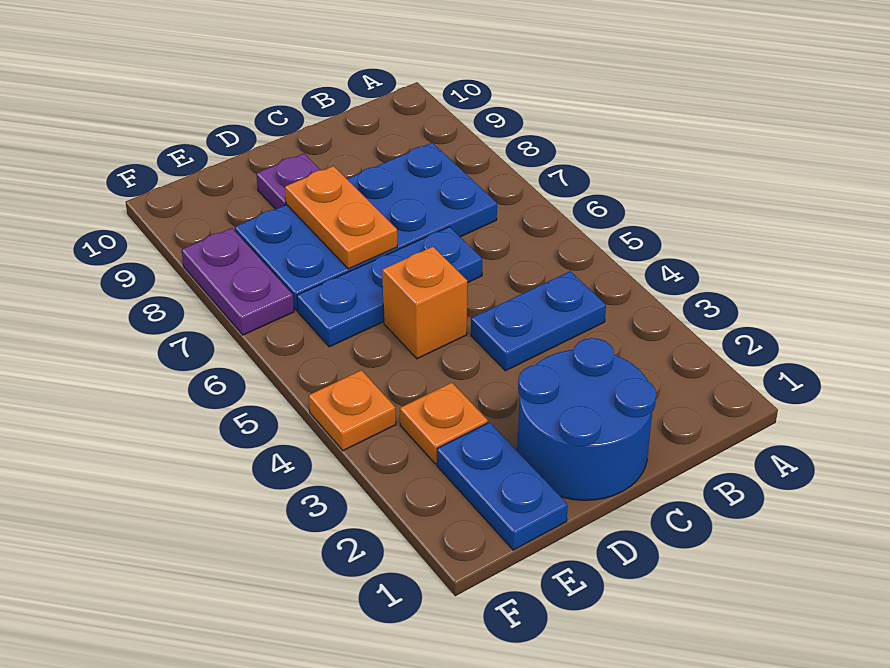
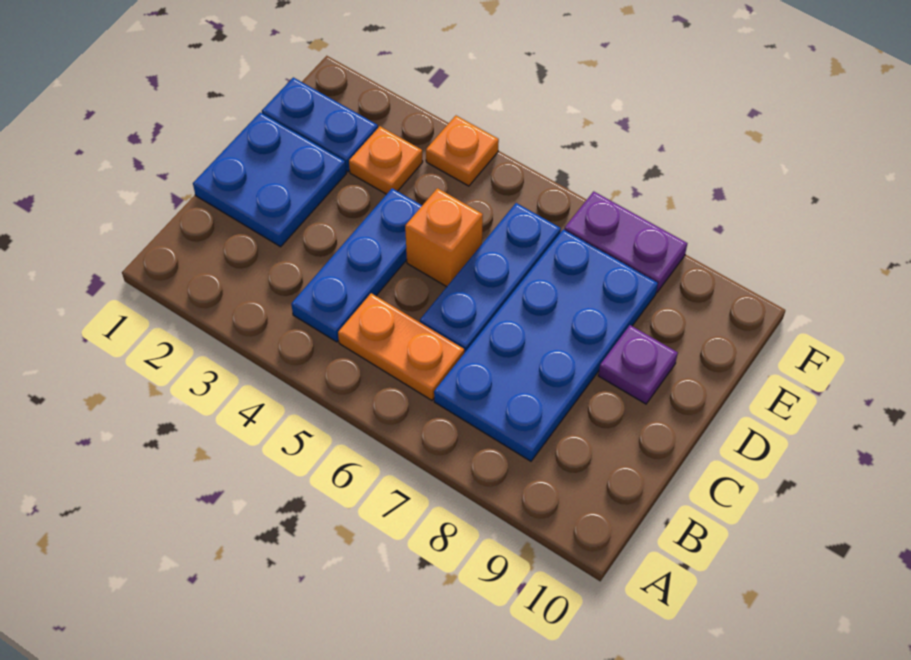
blue 1x2 plate [471,271,606,371] -> blue 1x3 plate [291,188,422,342]
blue 2x2 round brick [517,338,656,500] -> blue 2x2 plate [193,112,346,247]
orange 1x2 plate [285,166,397,269] -> orange 1x2 plate moved to [338,293,464,400]

